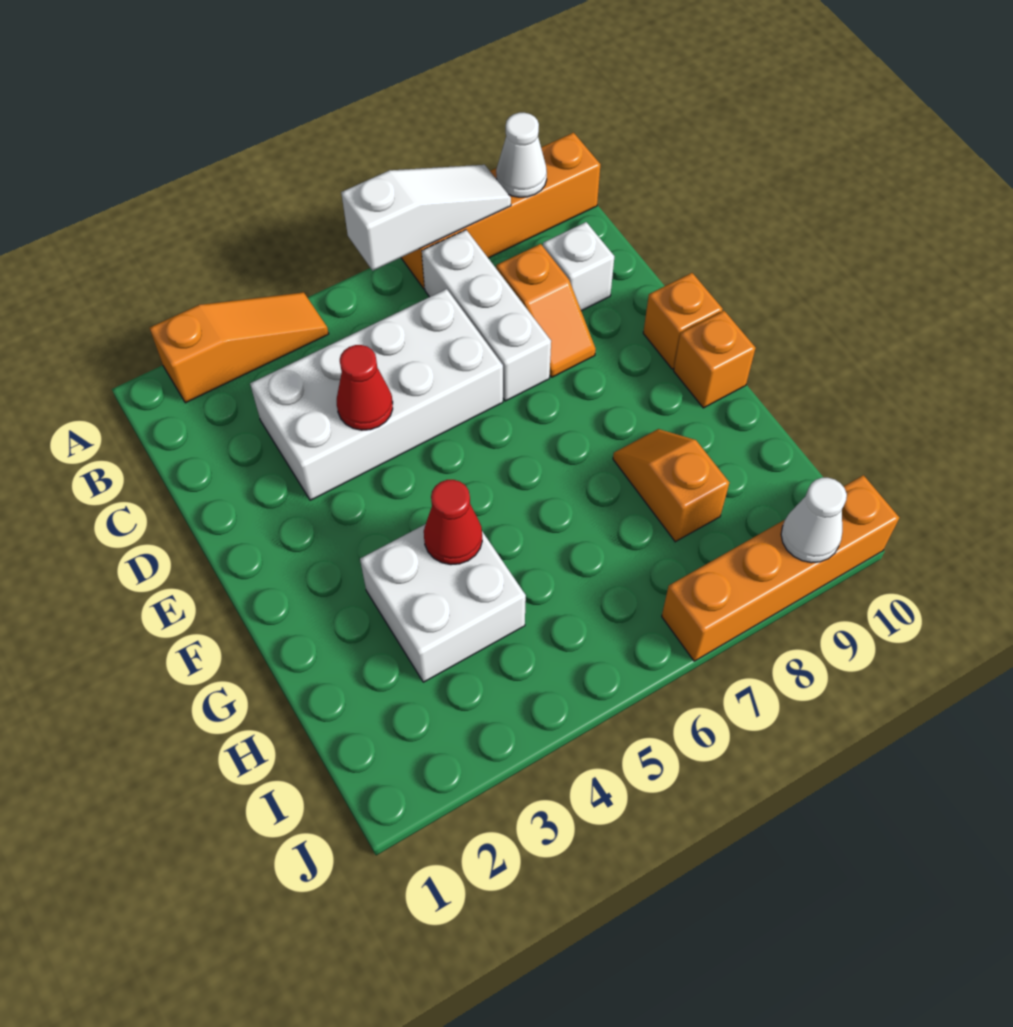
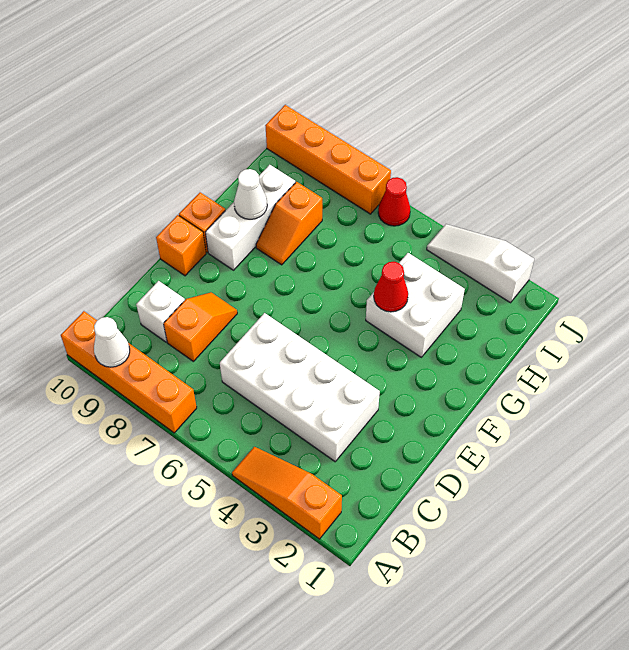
white 1x3 slope [341,165,511,270] -> white 1x3 slope moved to [427,224,534,303]
white 1x3 brick [422,230,551,401] -> white 1x3 brick moved to [206,165,295,270]
red 1x1 cone [337,345,393,430] -> red 1x1 cone moved to [378,177,410,226]
white 1x1 cone [781,478,847,563] -> white 1x1 cone moved to [234,169,267,219]

